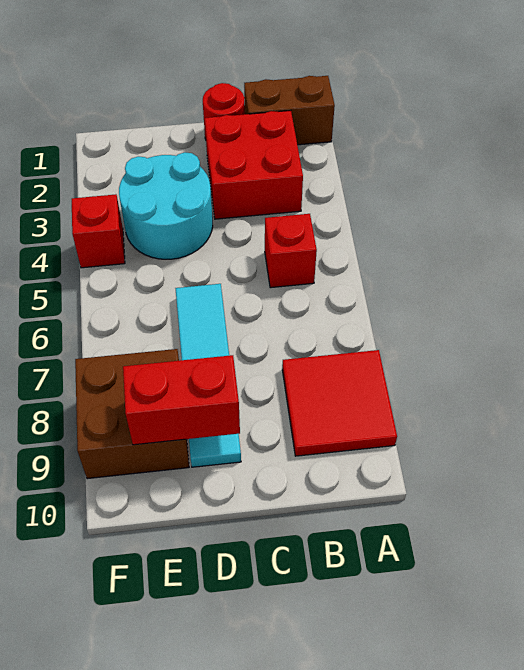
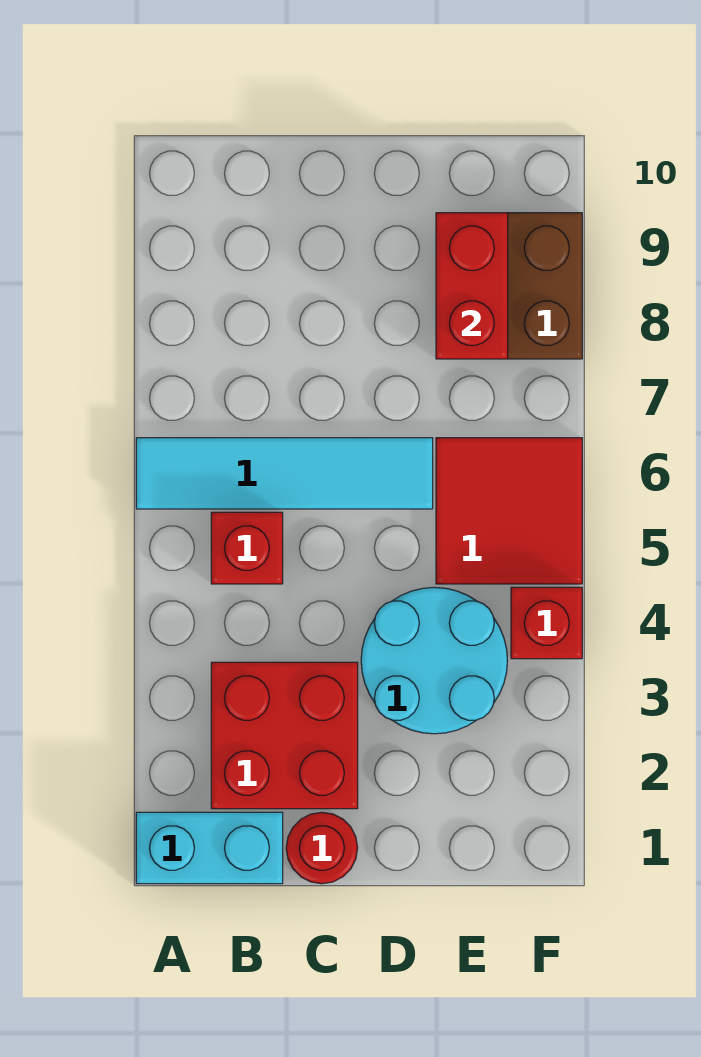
brown 1x2 brick [244,76,335,145] -> cyan 1x2 brick [136,812,283,884]
red 2x2 tile [282,350,397,456] -> red 2x2 tile moved to [436,438,582,584]
cyan 1x4 tile [175,284,241,467] -> cyan 1x4 tile turned to [136,438,433,509]
red 1x2 brick [123,355,240,445] -> red 1x2 brick turned to [436,213,508,359]

